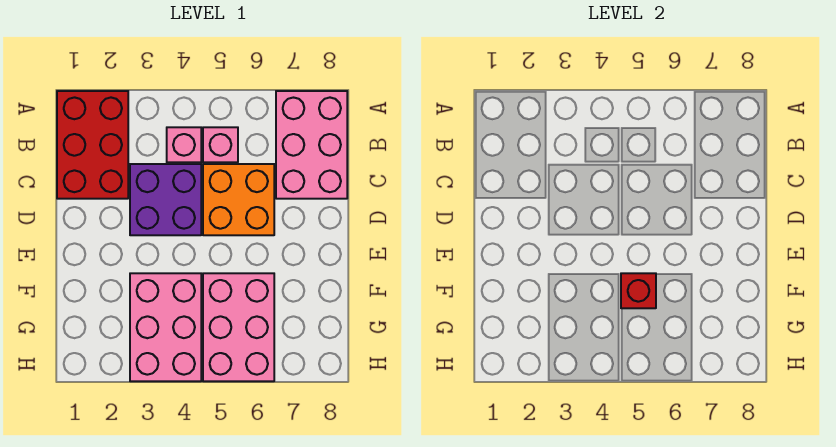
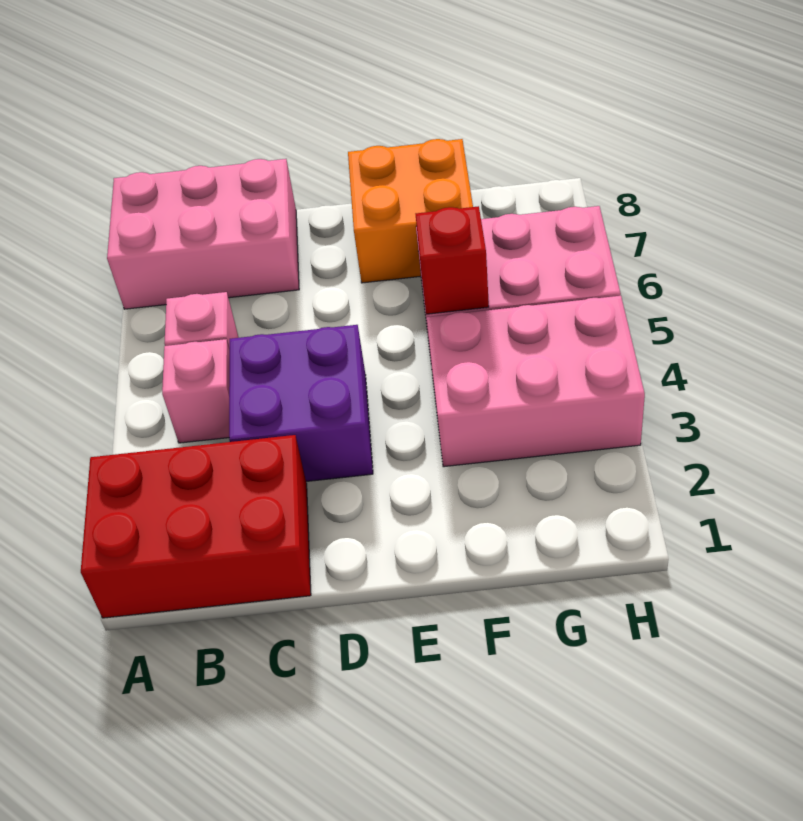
orange 2x2 brick [203,164,274,235] -> orange 2x2 brick moved to [348,139,473,283]

